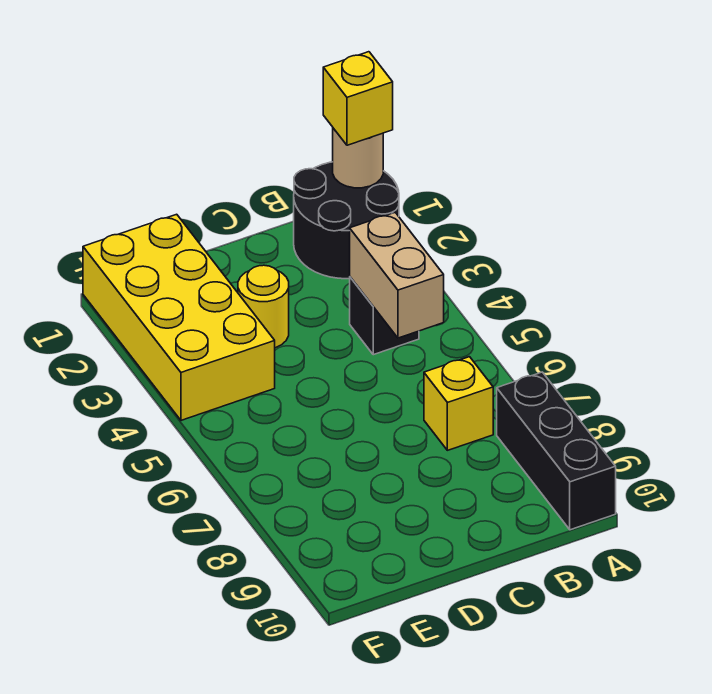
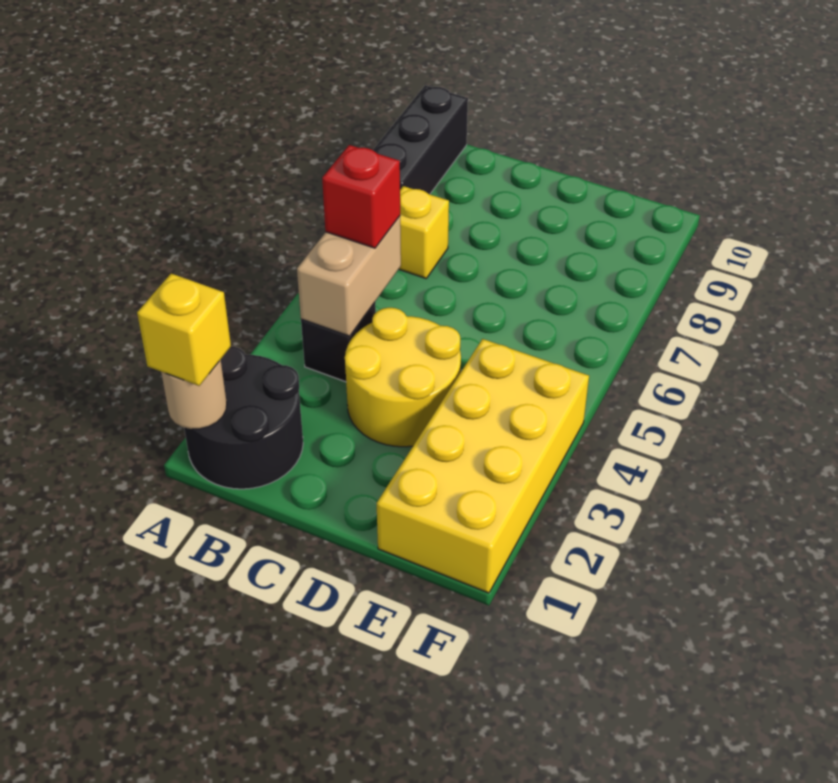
none -> red 1x1 brick [322,145,400,248]
yellow 1x1 round brick [238,265,289,348] -> yellow 2x2 round brick [345,308,461,447]

